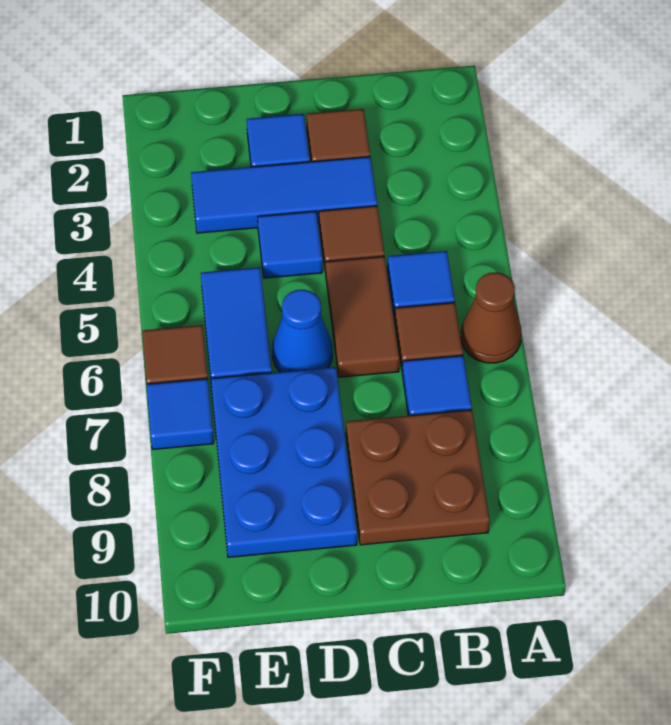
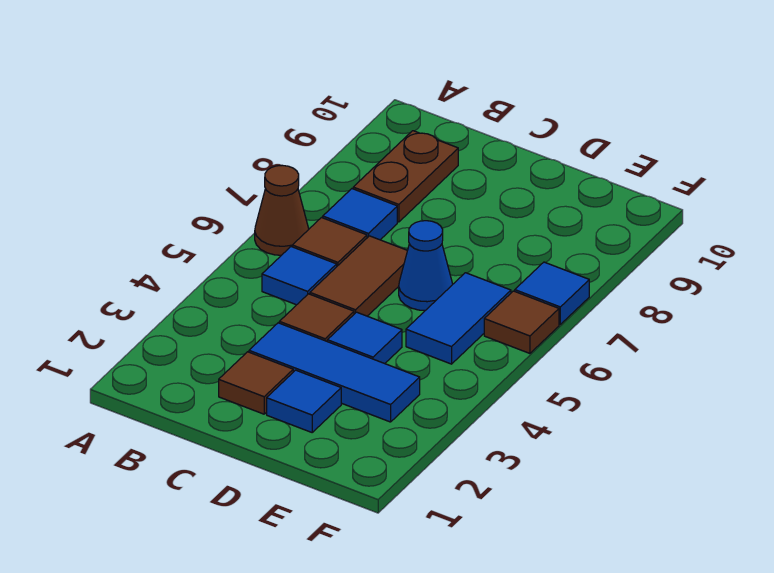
brown 2x2 plate [346,410,490,545] -> brown 1x2 plate [353,131,458,222]
blue 2x3 plate [211,367,357,557] -> none

